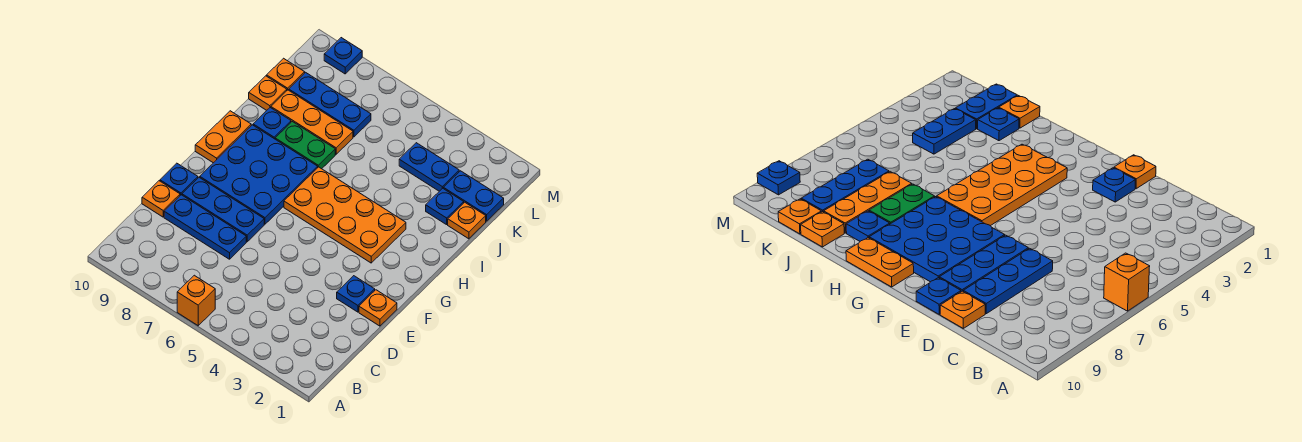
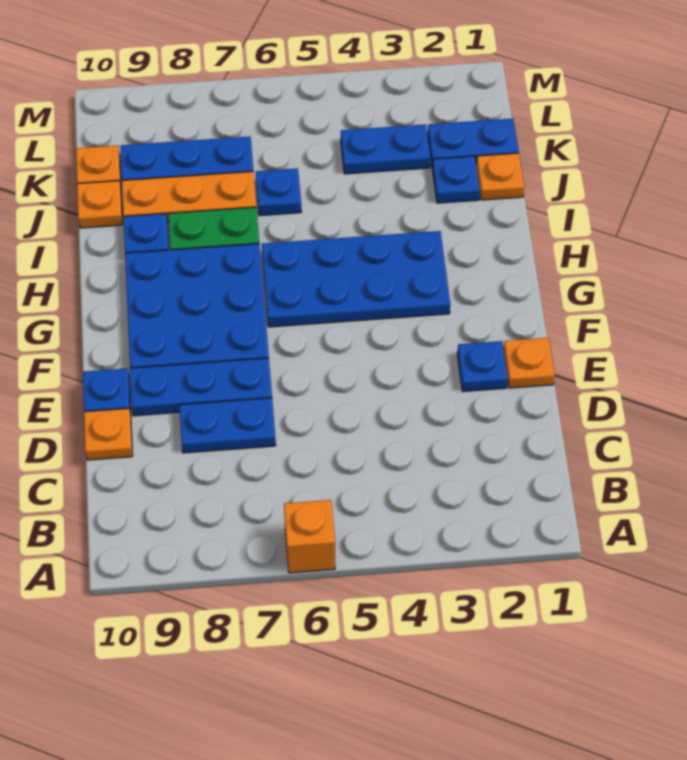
blue 1x3 plate [164,195,246,259] -> blue 1x2 plate [179,398,276,453]
orange 2x4 plate [284,167,406,263] -> blue 2x4 plate [262,231,450,327]
orange 1x2 plate [195,111,251,163] -> none
blue 1x1 plate [324,38,362,74] -> blue 1x1 plate moved to [256,168,301,216]

